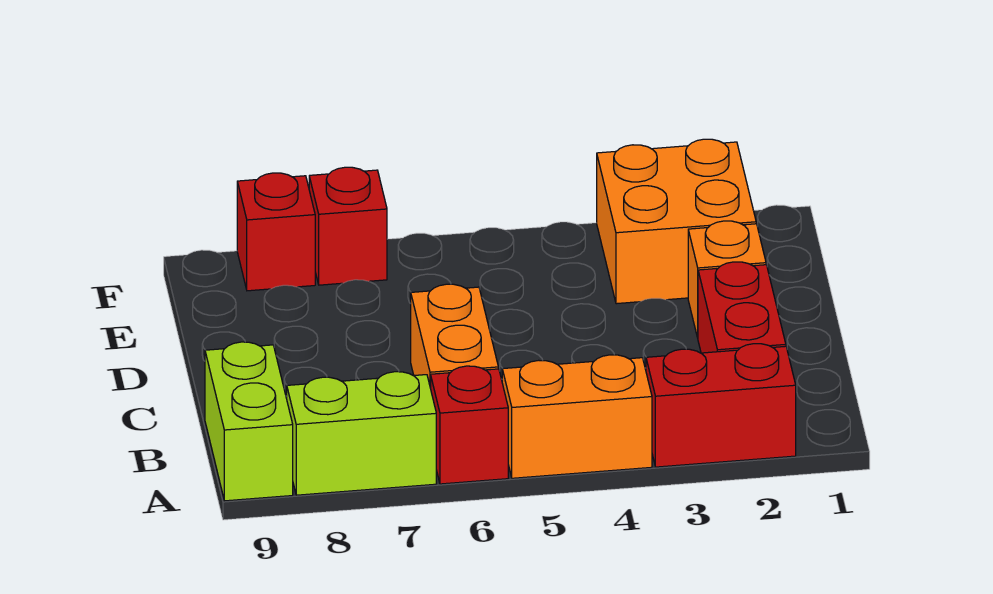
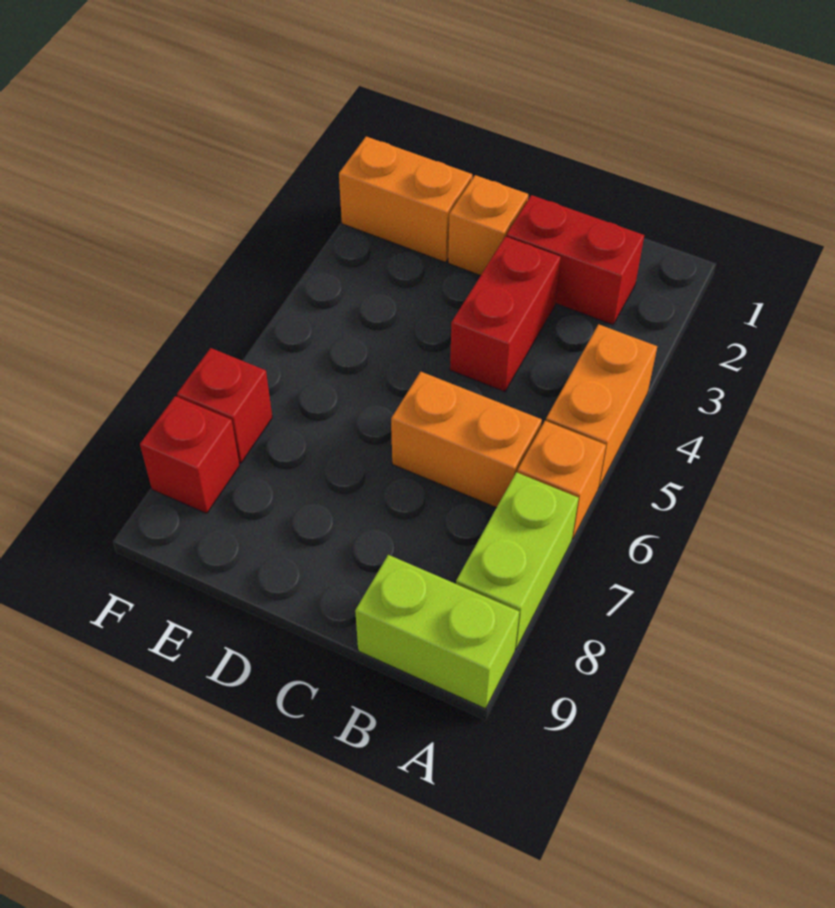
red 1x2 brick [646,344,796,467] -> red 1x2 brick moved to [450,236,561,392]
red 1x1 brick [431,366,508,484] -> orange 1x1 brick [517,421,606,539]
orange 2x2 brick [597,139,756,304] -> orange 1x2 brick [339,137,472,262]

